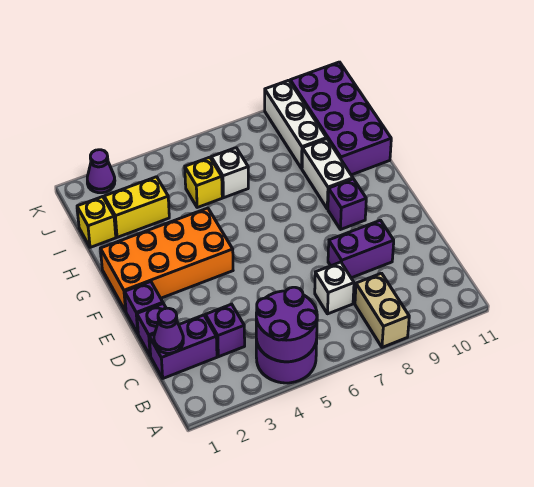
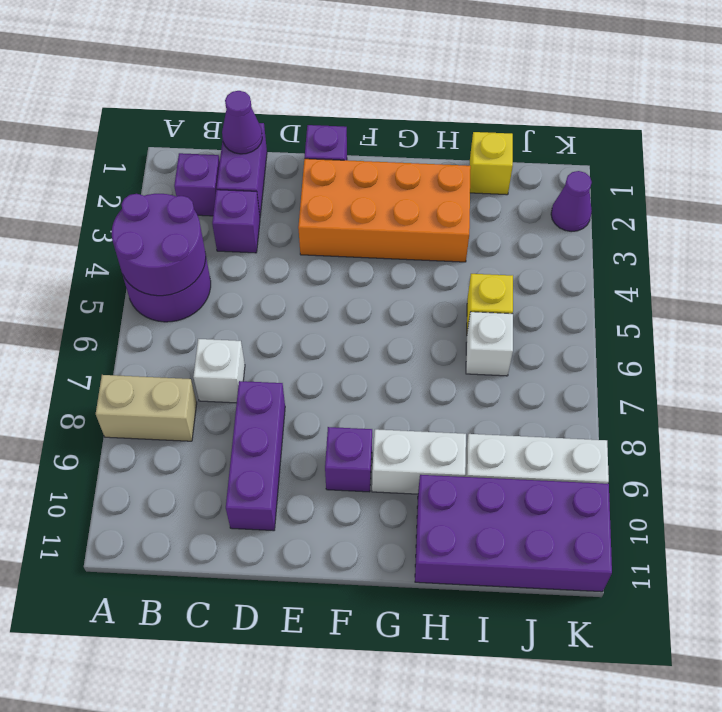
purple 1x1 brick [137,303,166,356] -> purple 1x1 brick moved to [174,153,220,216]
purple 1x2 brick [328,220,394,278] -> purple 1x3 brick [226,381,285,531]
orange 2x4 brick [100,208,233,311] -> orange 2x4 brick turned to [298,159,471,262]
yellow 1x2 brick [104,177,169,237] -> none

